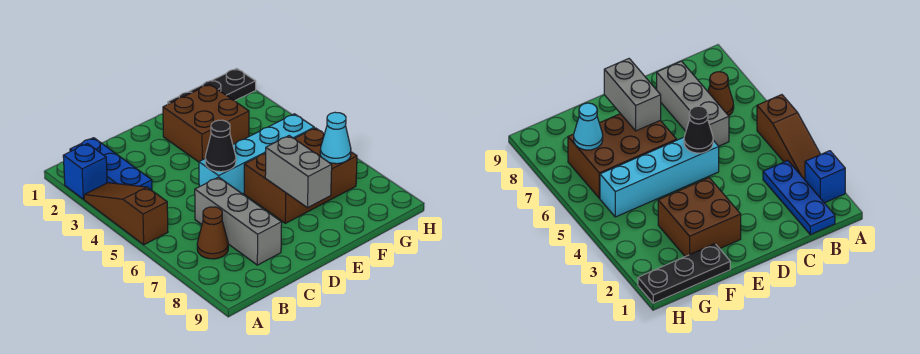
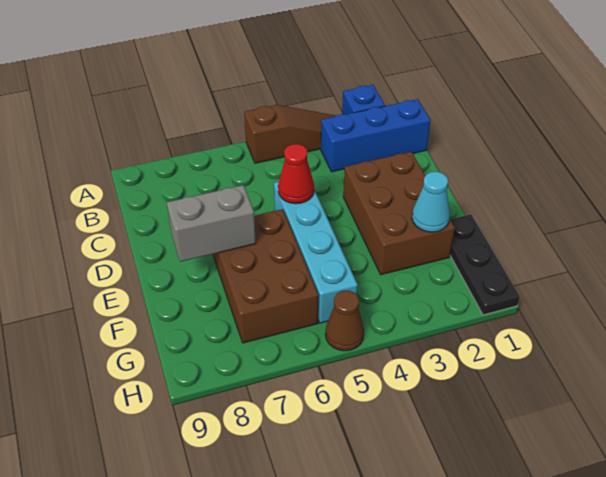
blue 1x3 plate [70,138,152,190] -> blue 1x3 brick [321,99,430,172]
brown 1x1 cone [197,207,228,259] -> brown 1x1 cone moved to [325,291,364,351]
grey 1x3 brick [195,177,282,265] -> none
black 1x1 cone [205,120,236,172] -> red 1x1 cone [278,144,314,204]
brown 2x2 brick [163,84,249,162] -> brown 2x3 brick [343,152,455,275]
cyan 1x1 cone [320,112,351,164] -> cyan 1x1 cone moved to [412,172,450,232]

